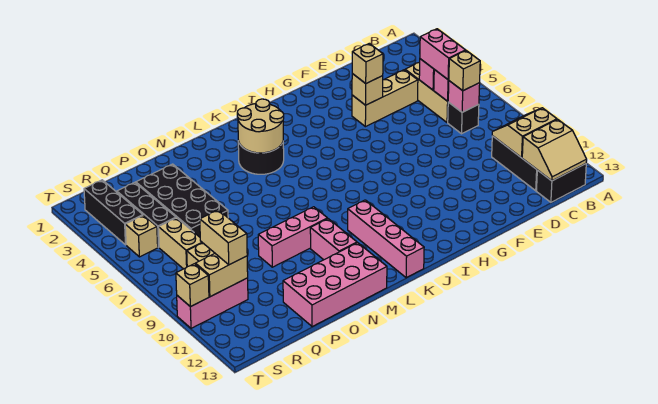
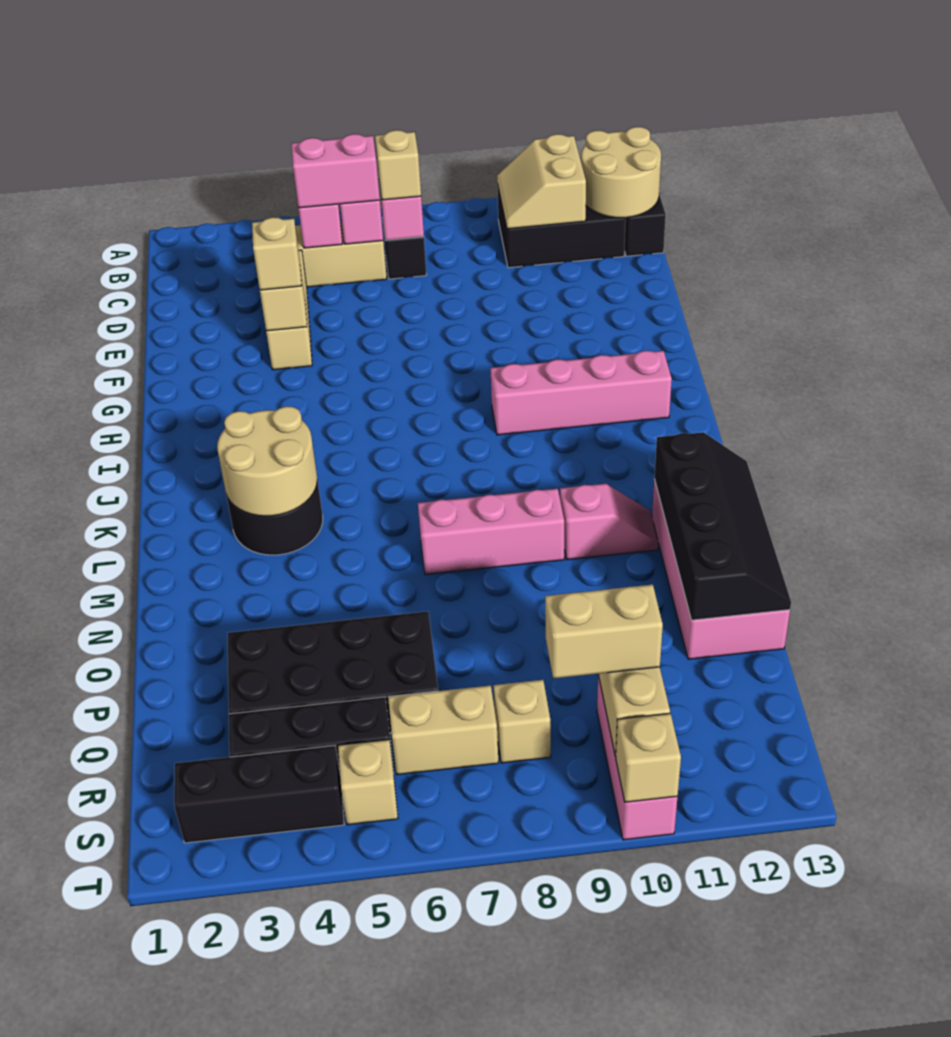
tan 2x2 slope [522,119,587,181] -> tan 2x2 round brick [581,127,661,218]
pink 1x4 brick [348,200,424,278] -> pink 1x4 brick moved to [490,351,672,435]
pink 1x3 brick [258,207,328,267] -> pink 1x3 brick turned to [418,488,564,575]
pink 1x2 brick [310,219,357,260] -> pink 1x2 slope [560,484,658,560]
none -> black 2x4 slope [654,432,791,620]

